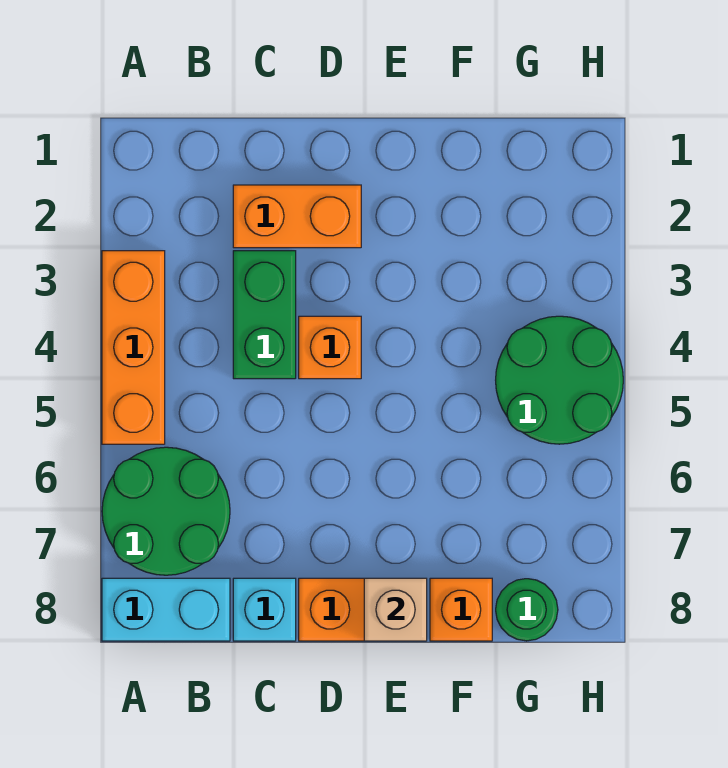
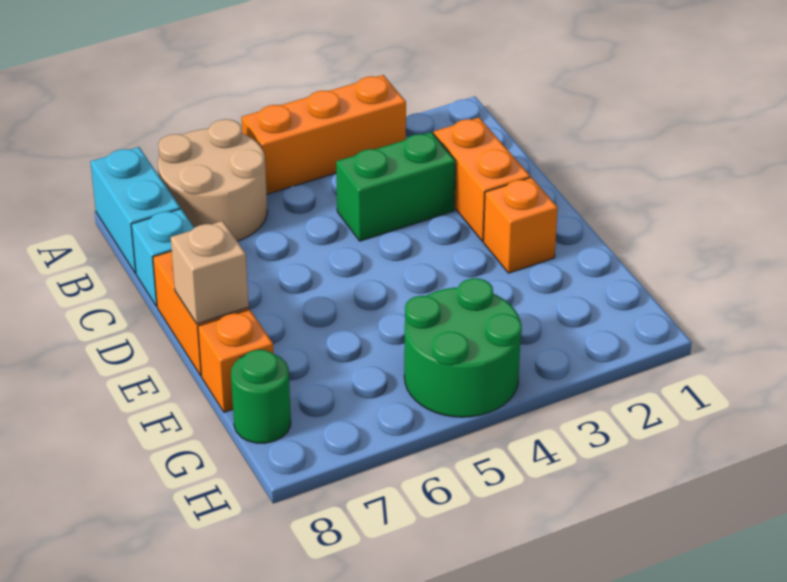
green 2x2 round brick [102,447,230,575] -> tan 2x2 round brick [158,119,267,241]
orange 1x1 brick [299,316,361,379] -> orange 1x1 brick moved to [483,177,558,273]

